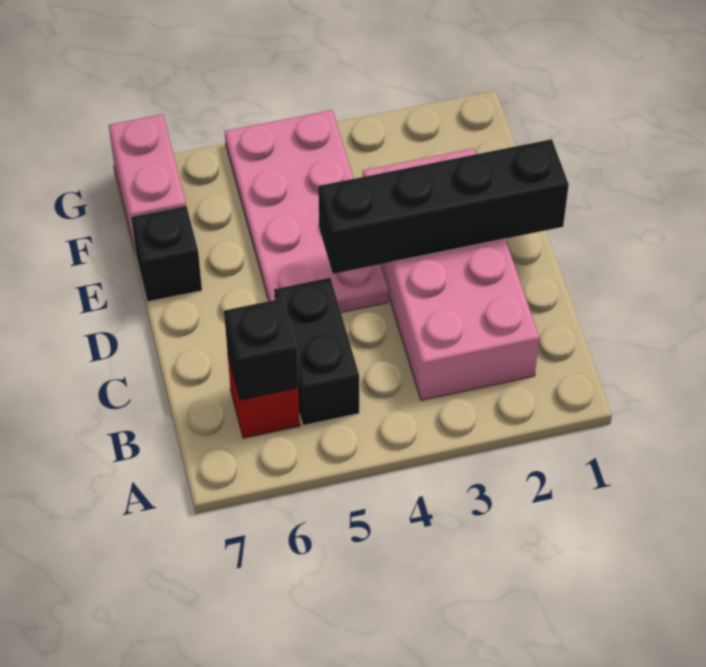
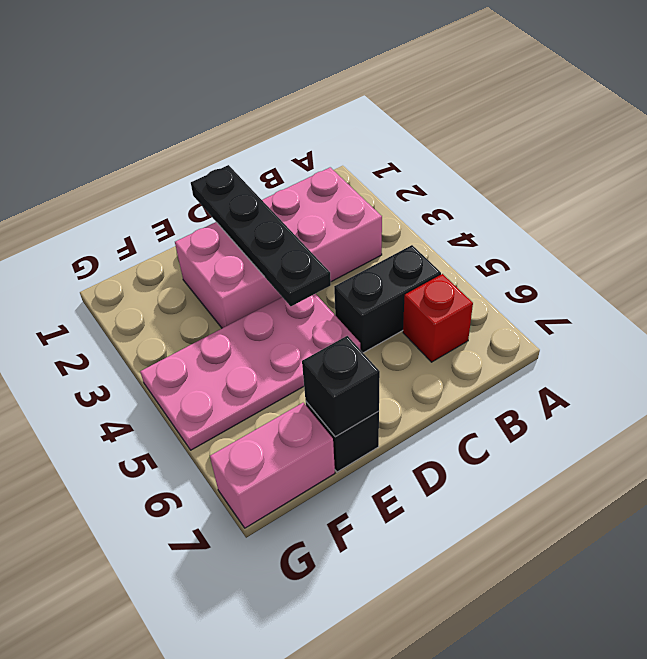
black 1x1 brick [224,298,298,400] -> black 1x1 brick moved to [302,336,380,437]
black 1x4 brick [318,139,569,274] -> black 1x4 plate [191,165,331,306]

